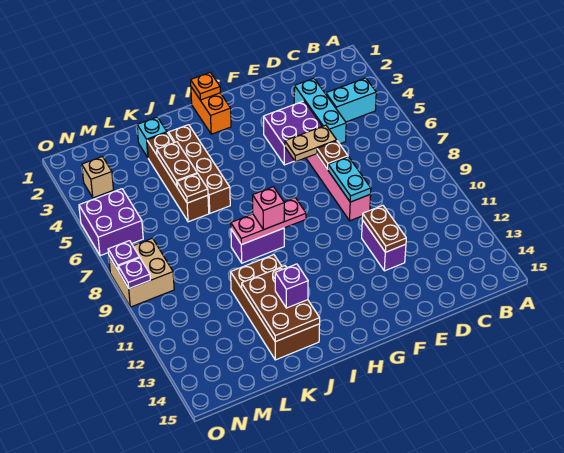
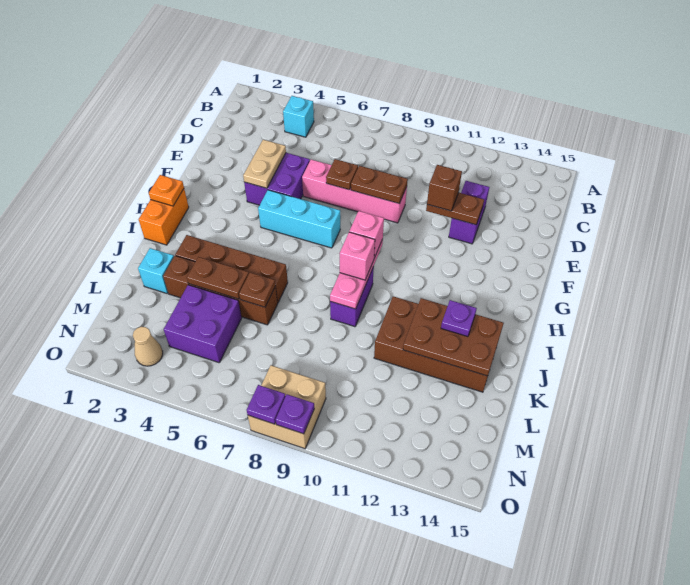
cyan 1x2 brick [326,78,376,122] -> cyan 1x1 brick [283,96,314,137]
cyan 1x3 brick [294,78,346,144] -> cyan 1x3 brick moved to [258,190,340,248]
tan 1x2 plate [285,125,337,162] -> tan 1x2 plate moved to [243,140,286,188]
cyan 1x2 plate [328,157,371,202] -> brown 1x2 plate [351,166,408,204]
purple 1x2 brick [362,220,406,271] -> purple 1x2 brick turned to [449,181,489,244]
none -> brown 1x1 brick [427,165,462,211]
orange 1x2 brick [191,87,231,134] -> orange 1x2 brick turned to [139,189,189,245]
none -> pink 1x1 brick [349,211,384,258]
purple 1x1 brick [275,264,308,308] -> purple 1x1 plate [441,300,477,337]
tan 1x1 brick [82,157,113,198] -> tan 1x1 cone [133,327,163,366]
purple 2x2 brick [79,189,143,256] -> purple 2x2 brick moved to [164,285,242,363]

